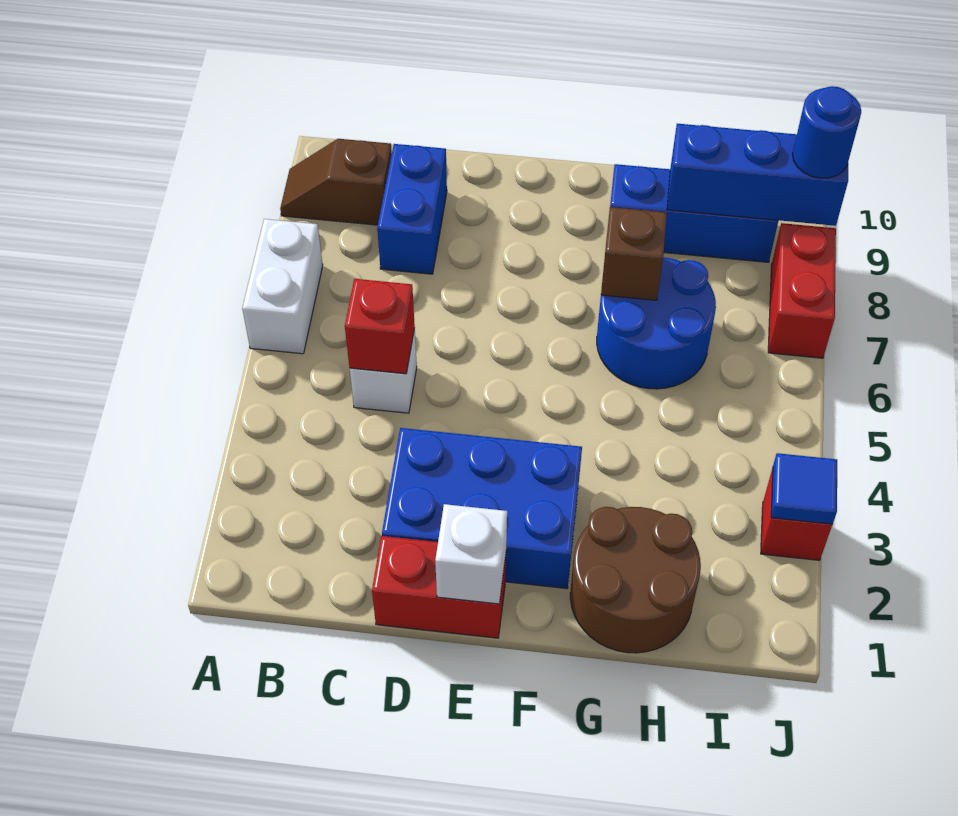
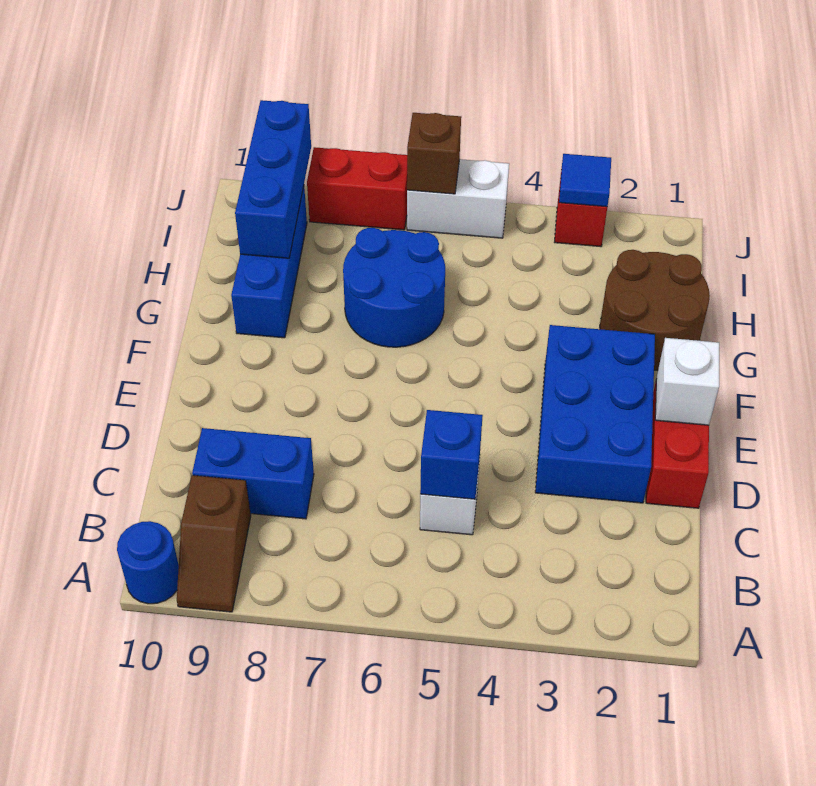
white 1x2 brick [242,219,323,354] -> white 1x2 brick moved to [407,159,509,238]
red 1x1 brick [345,279,415,374] -> blue 1x1 brick [420,410,483,499]
brown 1x1 brick [601,207,667,300] -> brown 1x1 brick moved to [407,113,461,194]
blue 1x1 round brick [792,86,861,178] -> blue 1x1 round brick moved to [117,521,179,604]

